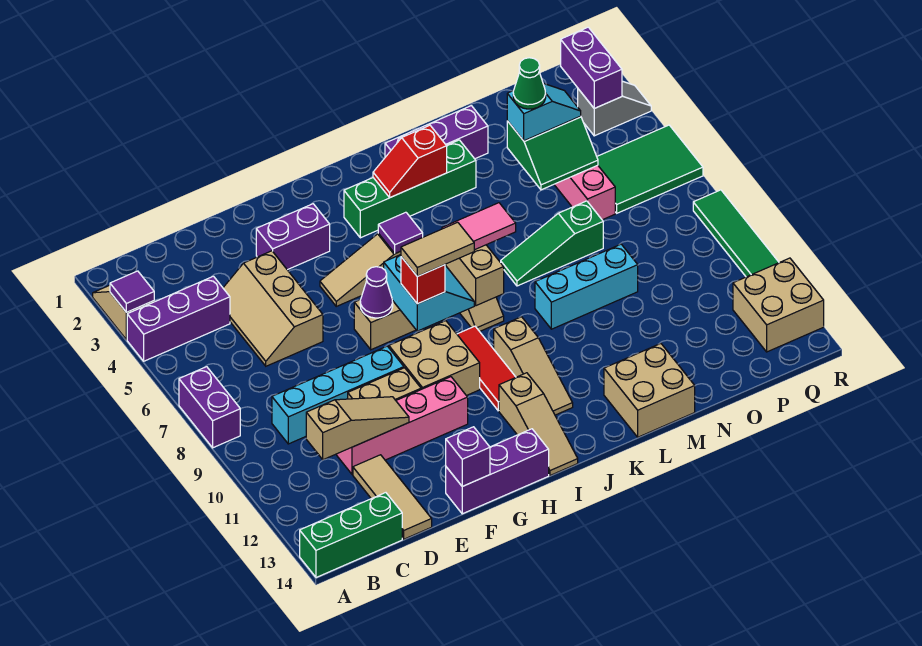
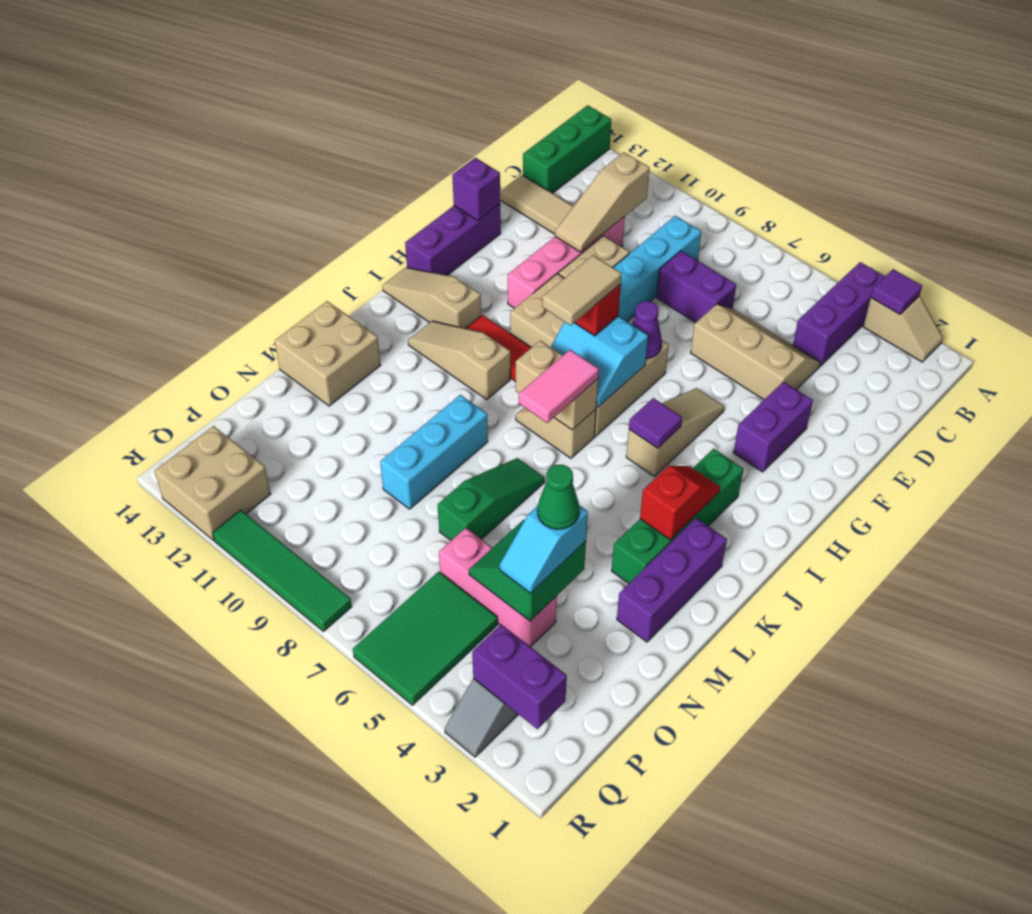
purple 1x2 brick [179,367,240,448] -> purple 1x2 brick moved to [657,251,736,322]

